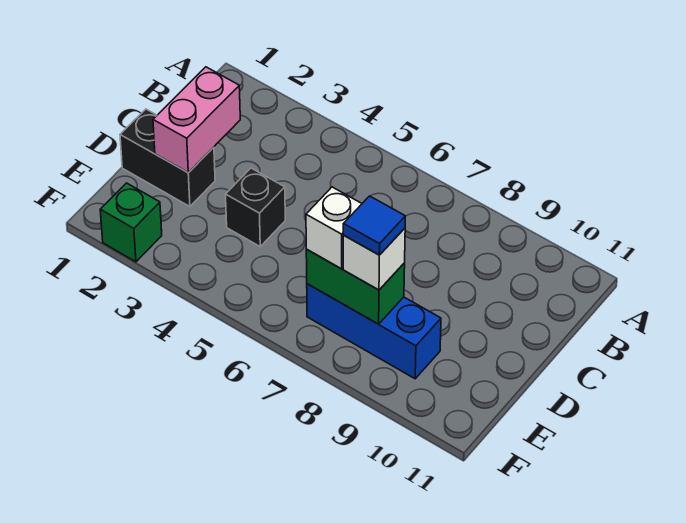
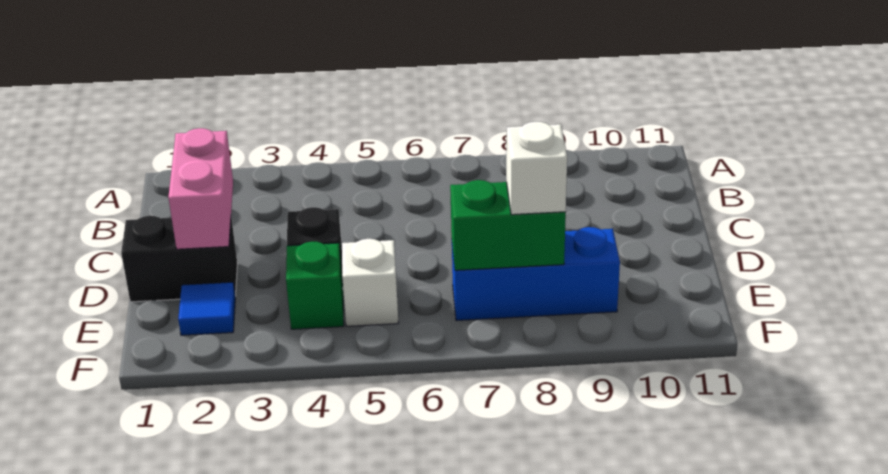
white 1x1 brick [306,187,362,269] -> white 1x1 brick moved to [342,239,398,326]
blue 1x1 tile [343,196,405,255] -> blue 1x1 tile moved to [178,282,235,335]
green 1x1 brick [100,183,162,262] -> green 1x1 brick moved to [286,242,344,329]

